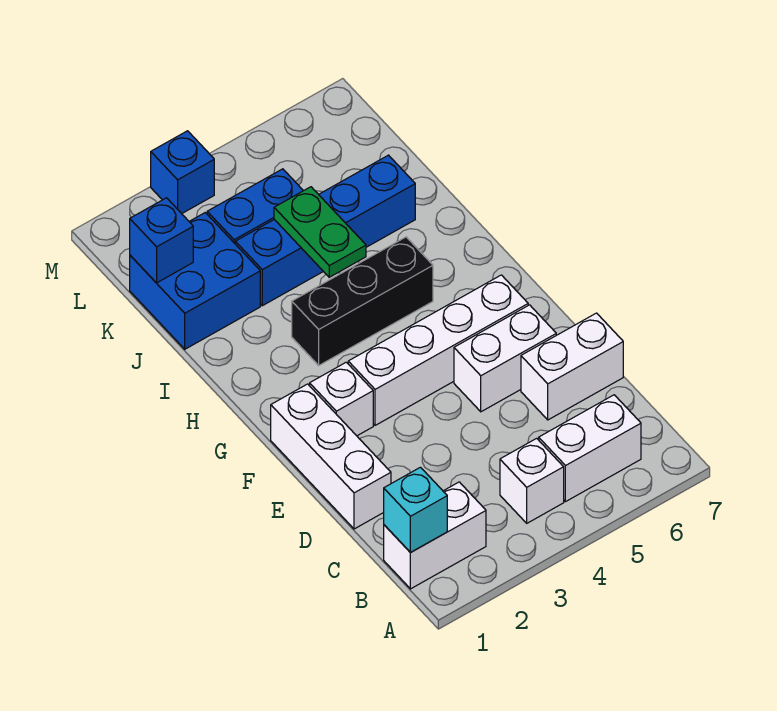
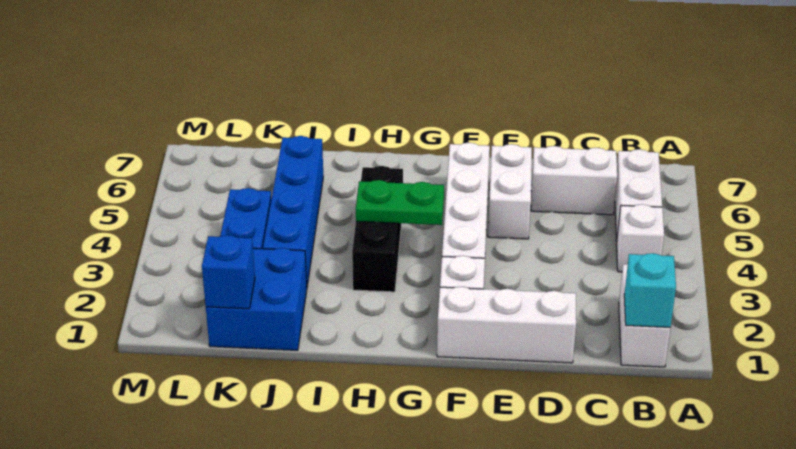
white 1x2 brick [521,313,623,420] -> white 1x2 brick turned to [531,146,617,215]
green 1x2 plate [274,187,366,277] -> green 1x2 plate moved to [356,180,444,225]
blue 1x1 brick [151,131,214,214] -> none

